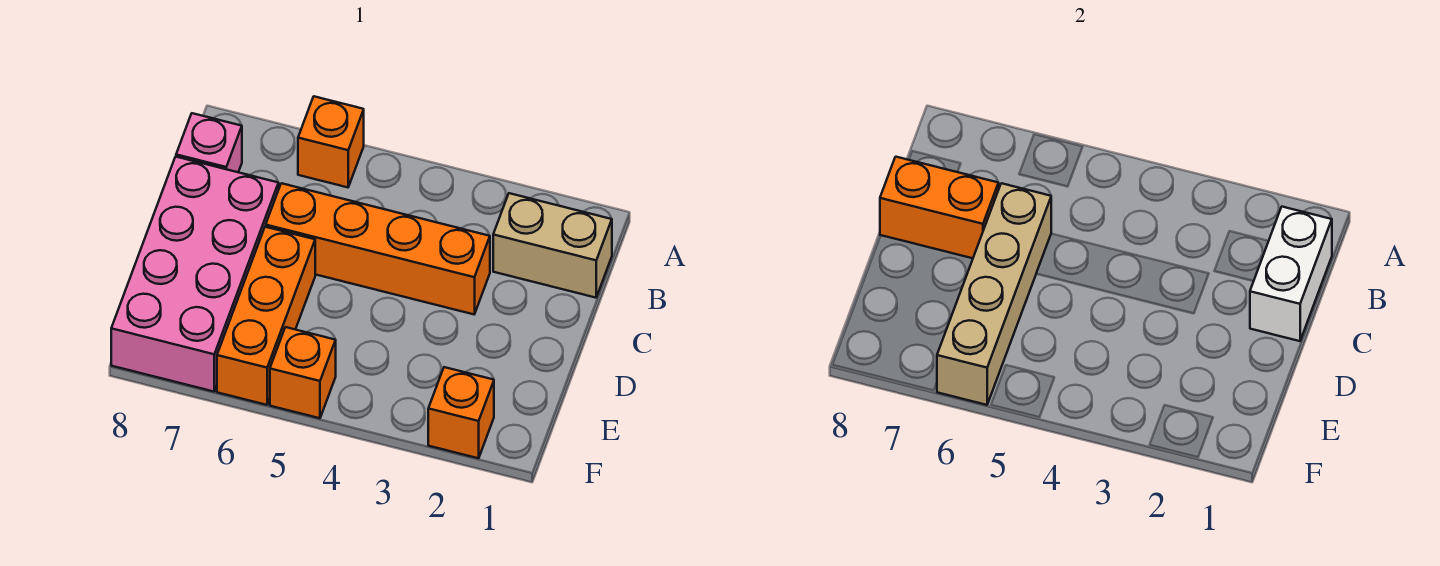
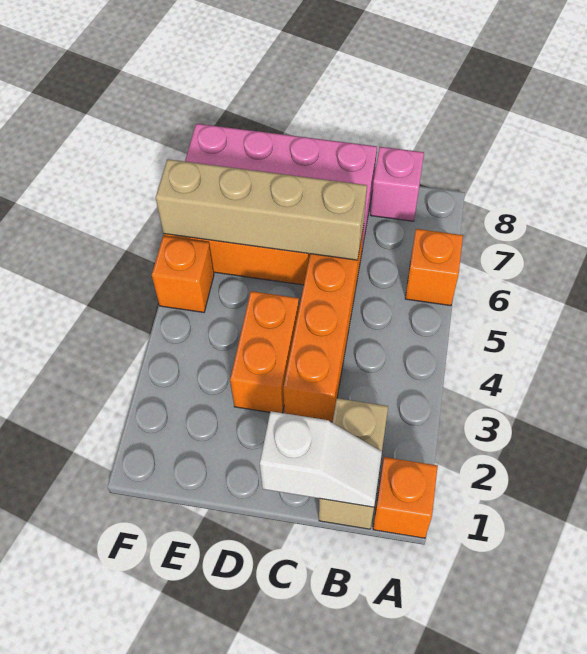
white 1x2 brick [1250,207,1332,341] -> white 1x2 slope [260,411,382,507]
orange 1x2 brick [880,157,999,258] -> orange 1x2 brick moved to [230,291,299,413]
orange 1x1 brick [428,367,494,458] -> orange 1x1 brick moved to [373,457,438,538]

